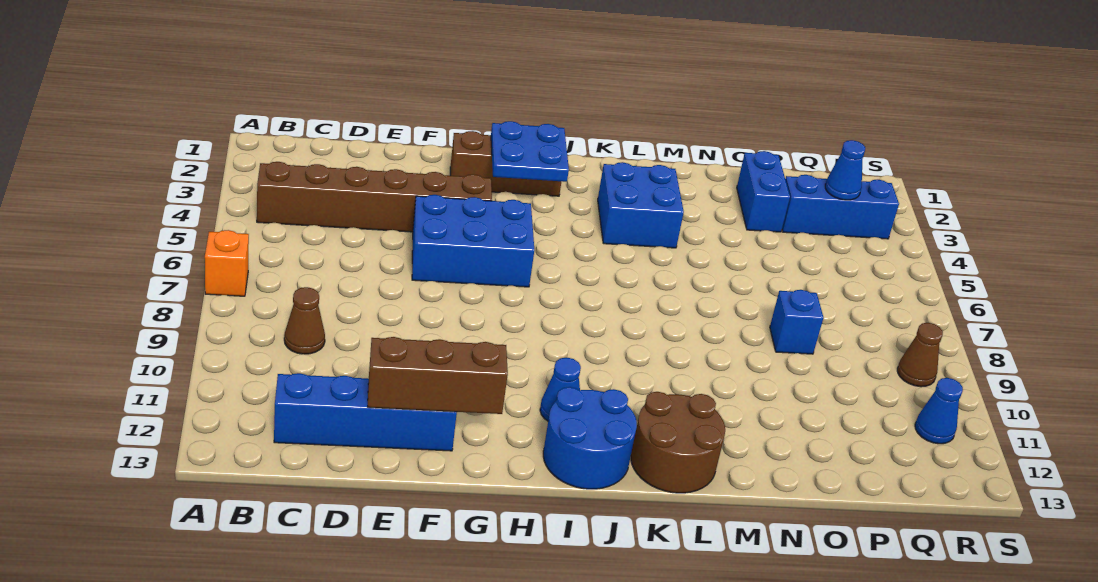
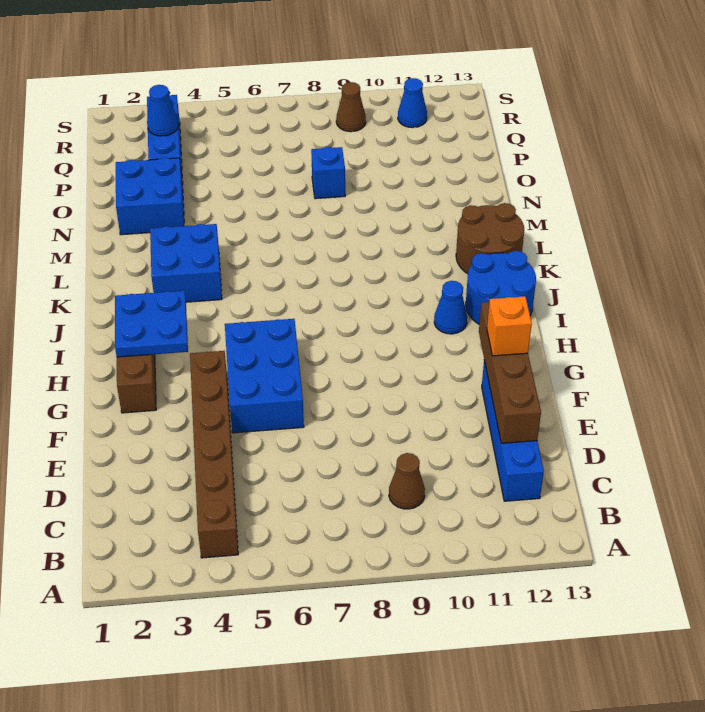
orange 1x1 brick [205,230,249,296] -> orange 1x1 brick moved to [487,296,532,356]
brown 1x3 brick [368,337,508,414] -> brown 1x4 brick [479,302,541,443]
blue 1x2 brick [737,151,790,232] -> blue 2x2 brick [116,158,184,235]

